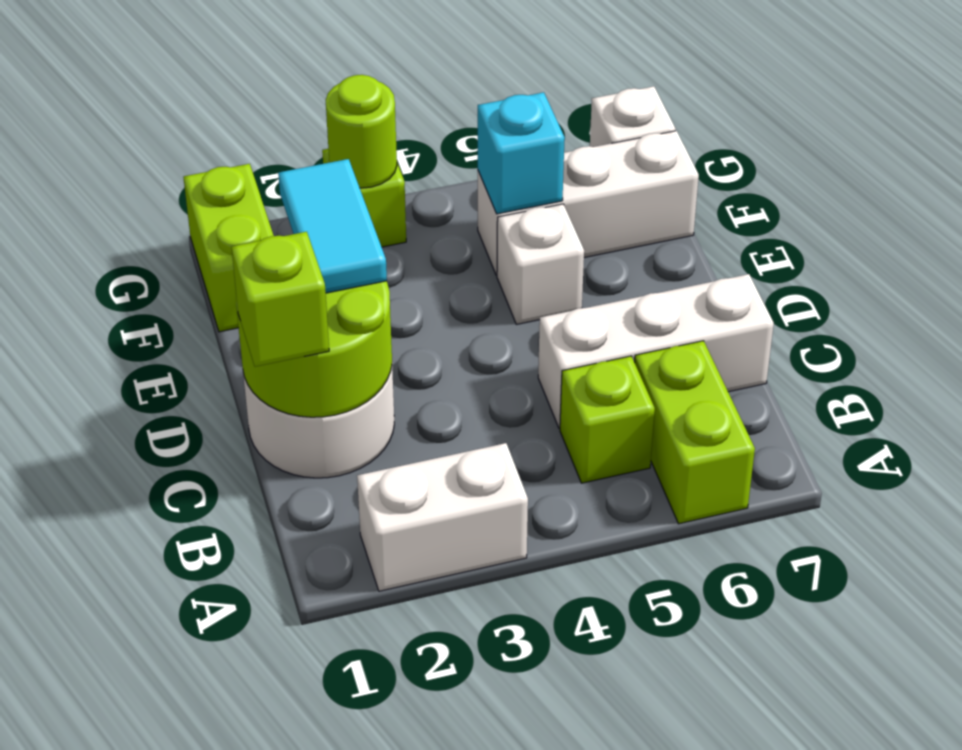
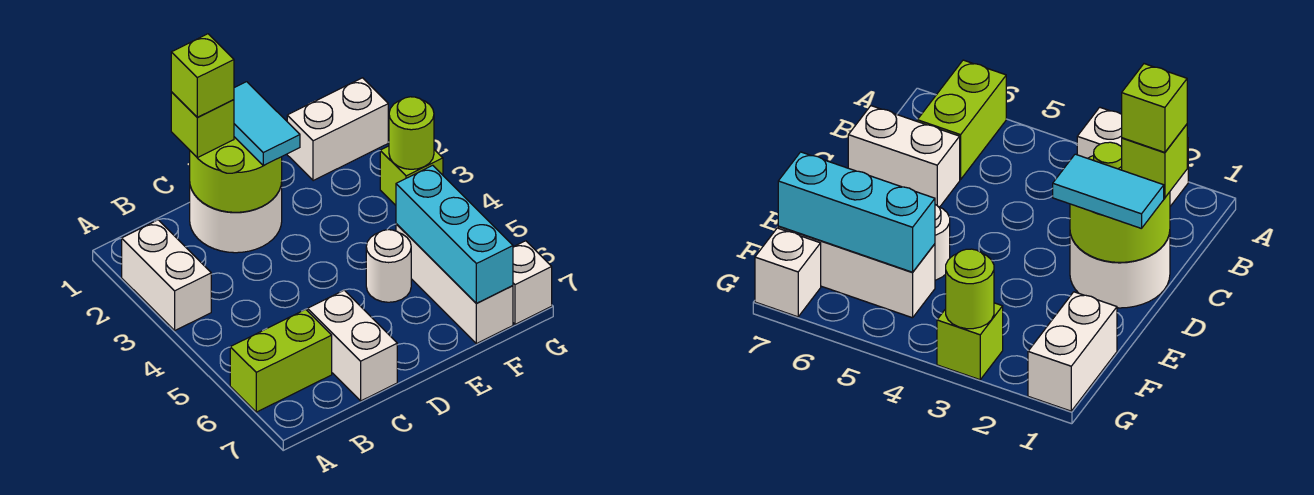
lime 1x1 brick [560,356,655,483] -> lime 1x1 brick moved to [171,34,234,117]
white 1x3 brick [538,274,774,428] -> white 1x2 brick [308,290,397,401]
cyan 1x2 tile [278,159,387,293] -> cyan 1x2 tile turned to [234,82,300,166]
white 1x1 brick [497,204,584,324] -> white 1x1 round brick [366,230,411,302]
lime 1x2 brick [184,164,274,332] -> white 1x2 brick [287,78,388,181]
cyan 1x1 brick [478,92,565,214] -> cyan 1x3 brick [396,165,513,303]

